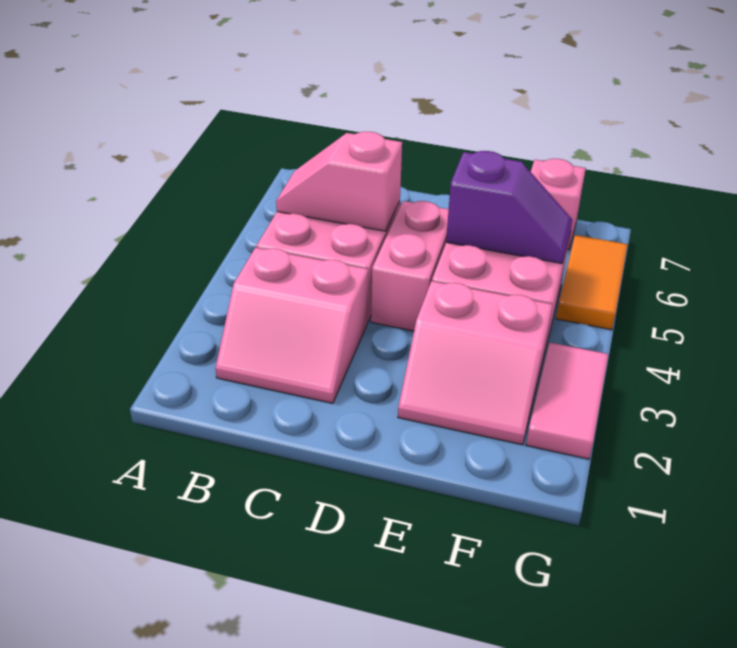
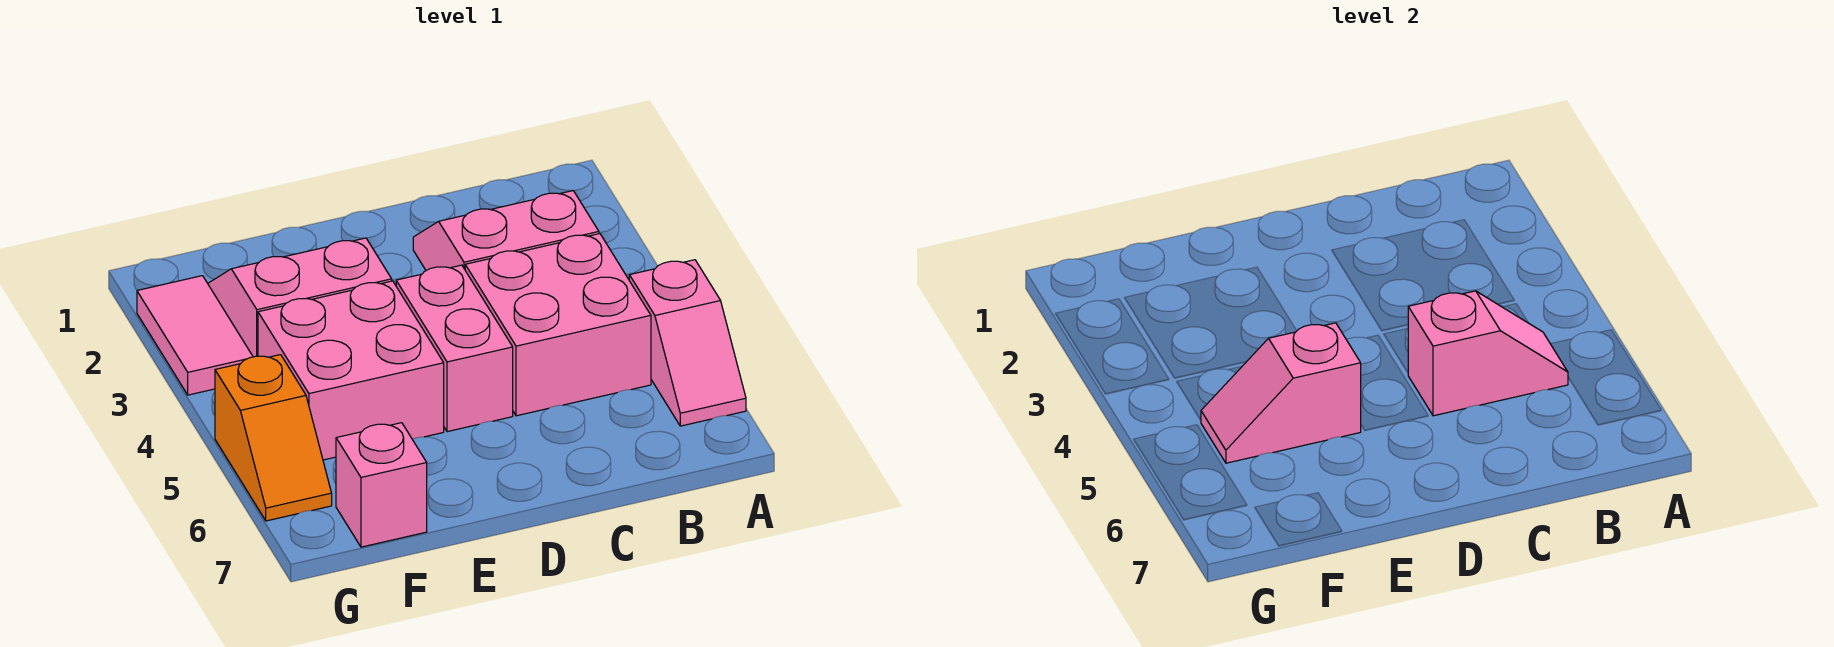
none -> pink 1x2 slope [629,260,746,426]
purple 1x2 slope [446,151,572,264] -> pink 1x2 slope [1201,323,1361,463]
orange 1x2 tile [556,235,628,330] -> orange 1x2 slope [215,355,332,521]

